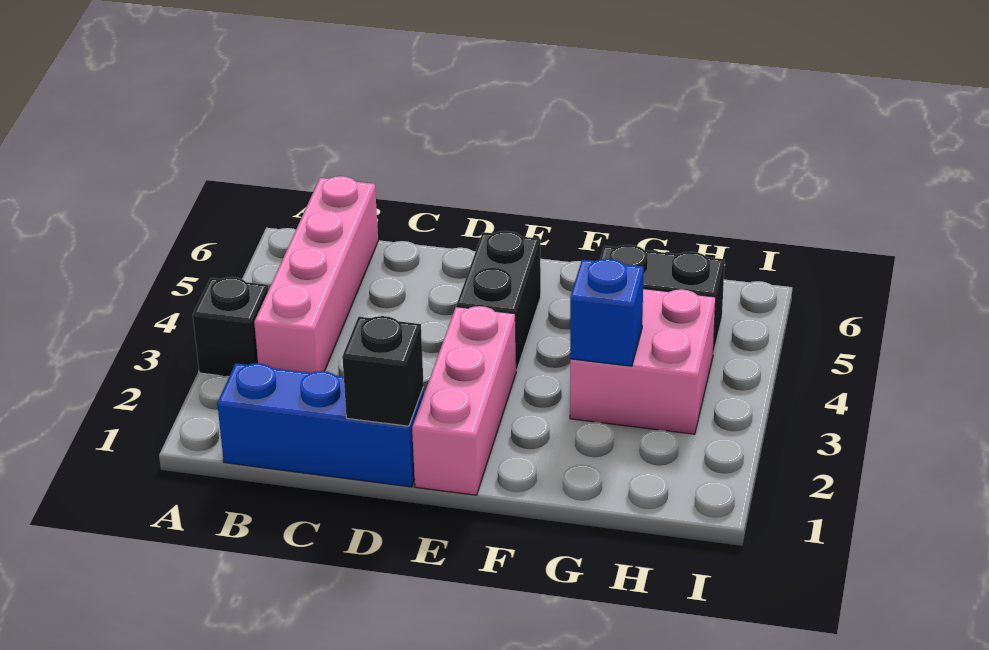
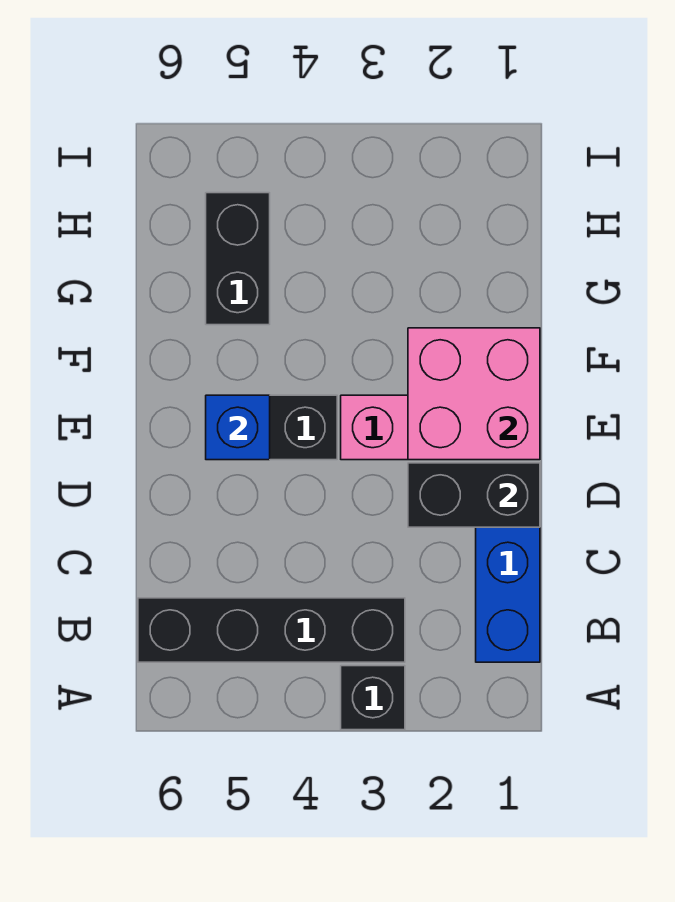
pink 1x4 brick [254,176,378,373] -> black 1x4 brick [138,598,405,662]
black 1x1 brick [342,316,424,426] -> black 1x2 brick [408,463,540,527]
pink 2x2 brick [570,289,716,434] -> pink 2x2 brick moved to [408,328,540,460]
blue 1x1 brick [570,258,644,366] -> blue 1x1 brick moved to [206,395,270,460]

